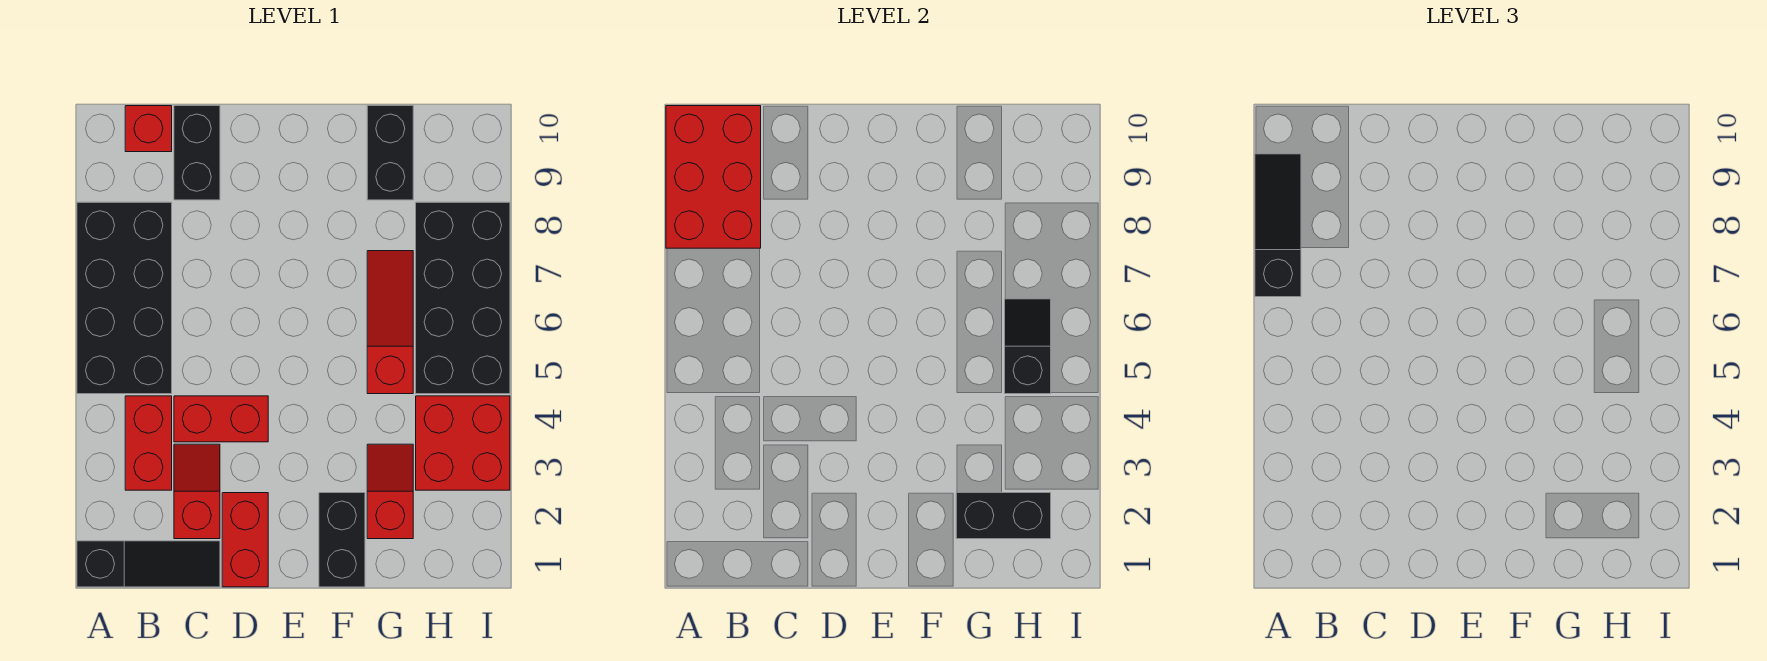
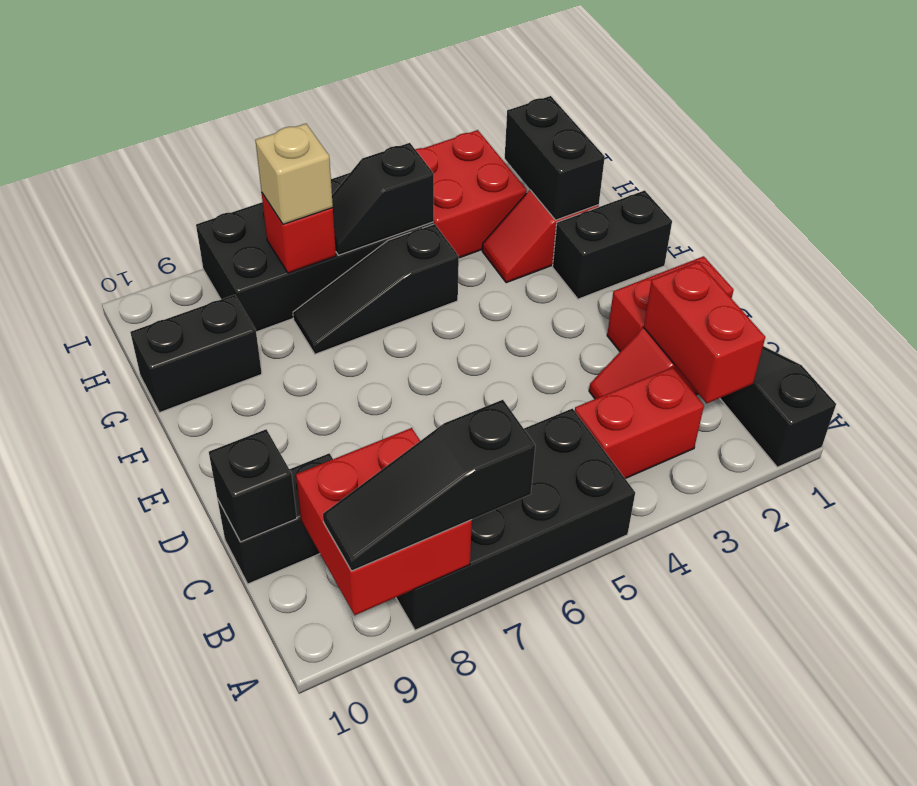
red 2x3 brick [666,106,761,248] -> red 2x2 brick [296,428,472,615]
red 1x1 brick [125,106,172,152] -> red 1x1 brick moved to [262,193,336,273]
red 1x2 brick [174,396,268,442] -> red 1x2 brick moved to [644,262,765,403]
none -> black 1x1 brick [209,429,297,542]
red 1x3 slope [367,251,413,394] -> black 1x3 slope [293,224,459,354]
none -> tan 1x1 brick [255,124,333,224]

